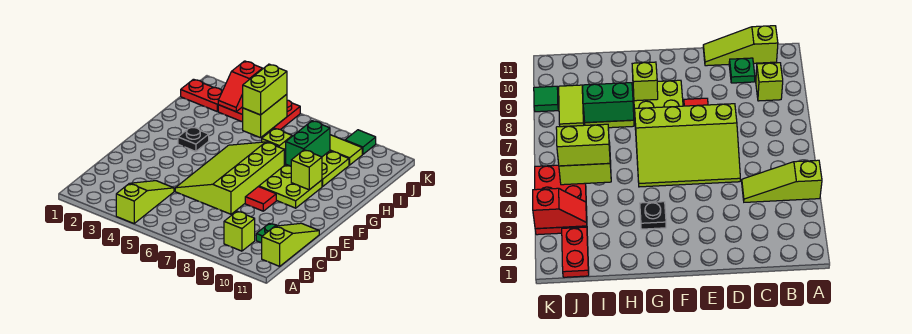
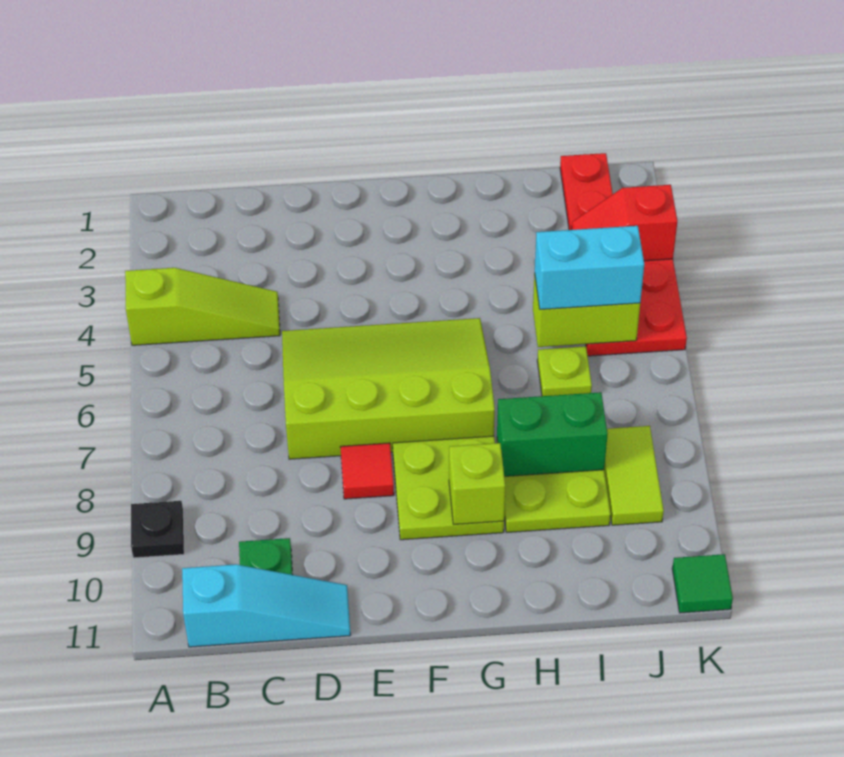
lime 1x1 brick [224,211,255,251] -> none
lime 1x3 slope [262,223,319,266] -> cyan 1x3 slope [182,564,351,647]
black 1x1 plate [178,127,209,151] -> black 1x1 plate moved to [131,501,184,558]
lime 1x2 brick [243,64,287,115] -> cyan 1x2 brick [535,226,644,310]
green 1x1 tile [345,130,376,154] -> green 1x1 tile moved to [672,554,733,613]

